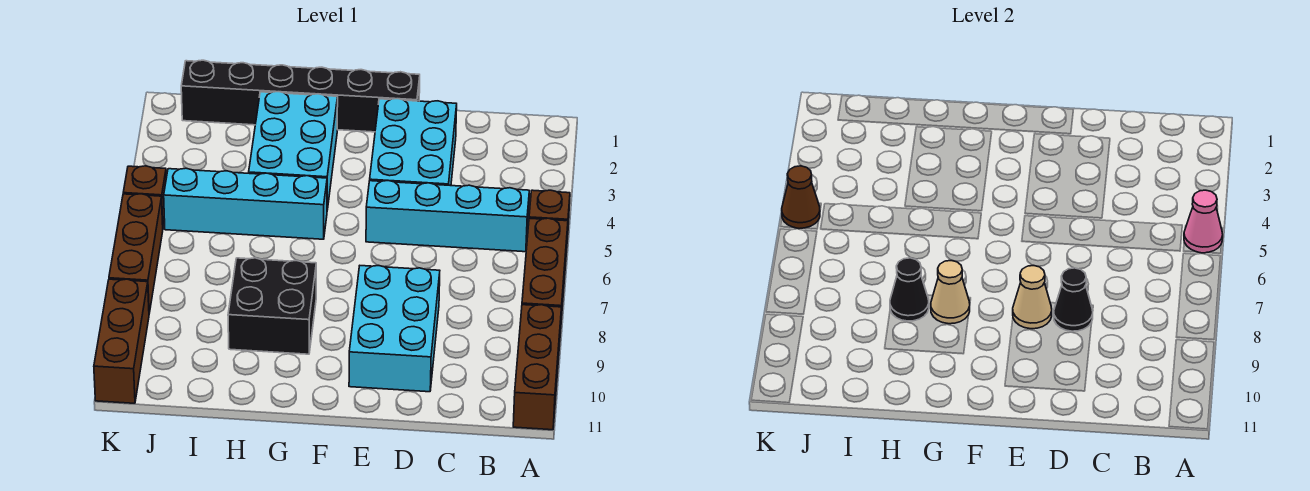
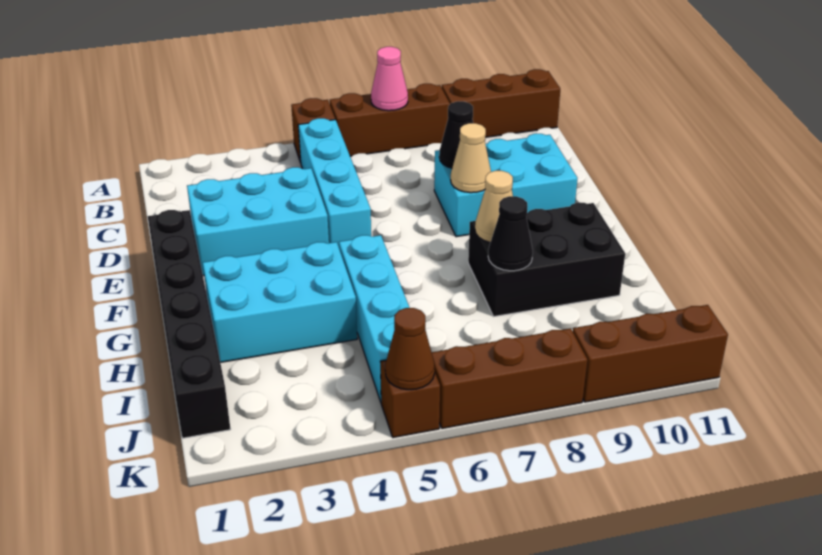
pink 1x1 cone [1184,190,1223,253] -> pink 1x1 cone moved to [371,47,408,111]
black 2x2 brick [228,258,316,354] -> black 2x3 brick [468,203,625,317]

